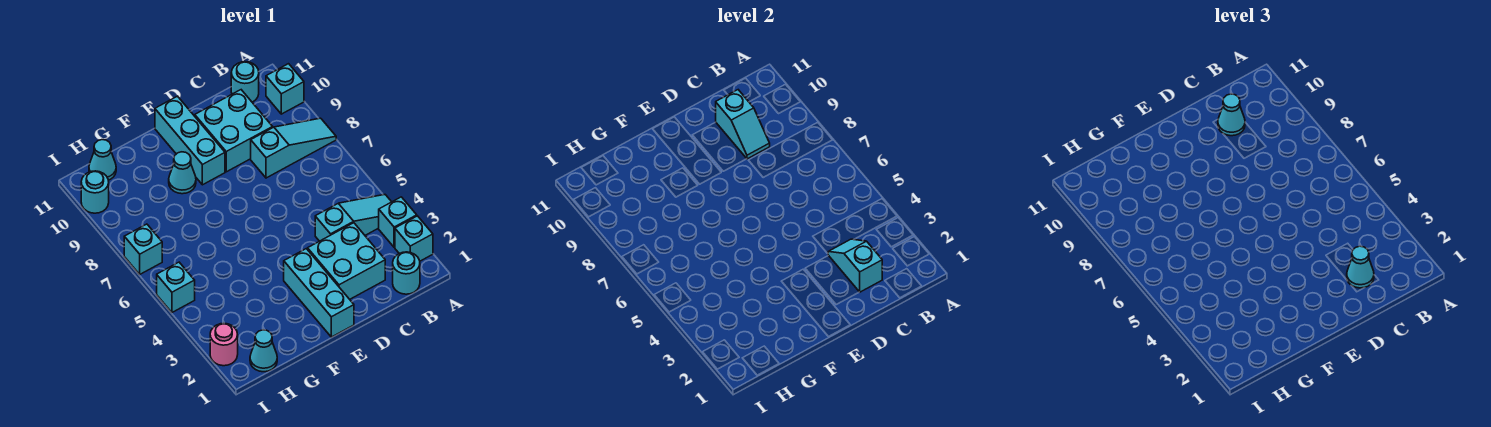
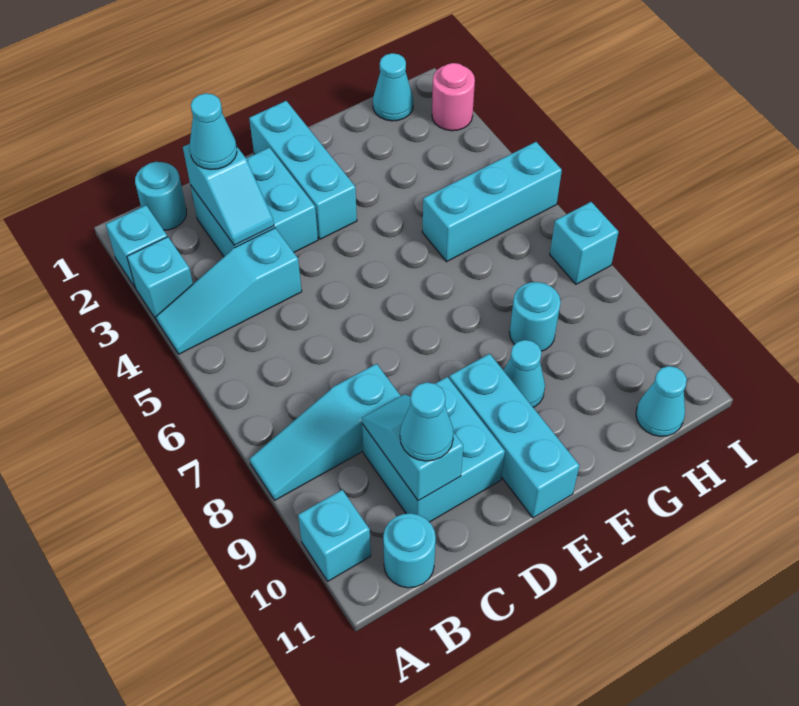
cyan 1x1 brick [157,262,195,312] -> cyan 1x3 brick [422,142,562,262]
cyan 1x1 round brick [81,171,109,213] -> cyan 1x1 round brick moved to [510,282,561,351]

